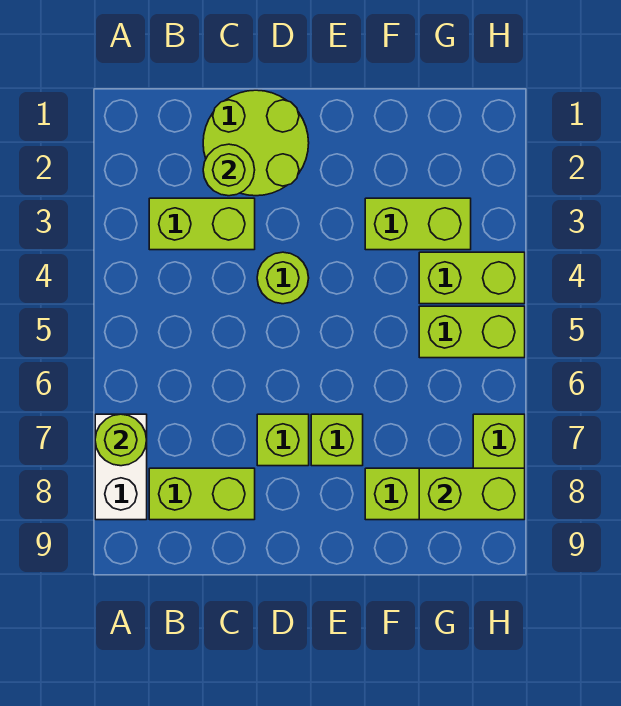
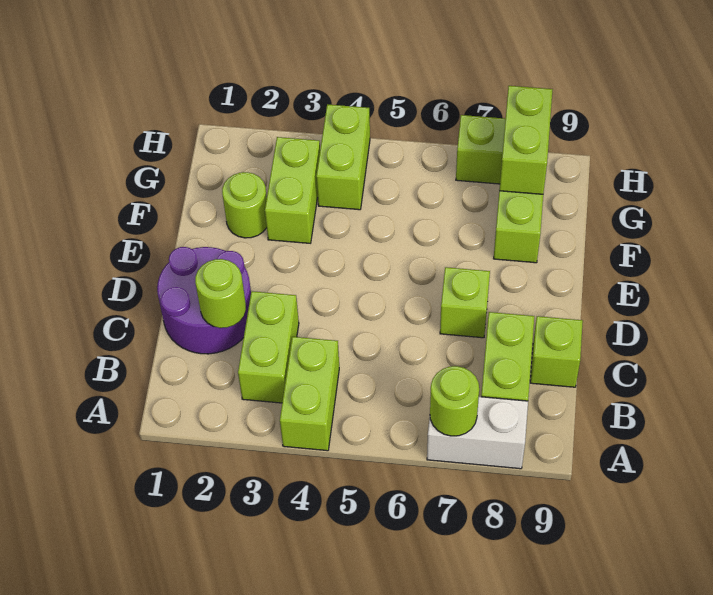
lime 2x2 round brick [203,90,309,196] -> purple 2x2 round brick [157,247,251,354]
lime 1x1 round brick [257,252,309,304] -> lime 1x1 round brick moved to [222,172,267,238]
lime 1x1 brick [311,414,363,466] -> lime 1x1 brick moved to [530,316,583,387]
lime 1x2 brick [419,306,525,358] -> lime 1x2 brick moved to [280,337,339,451]

